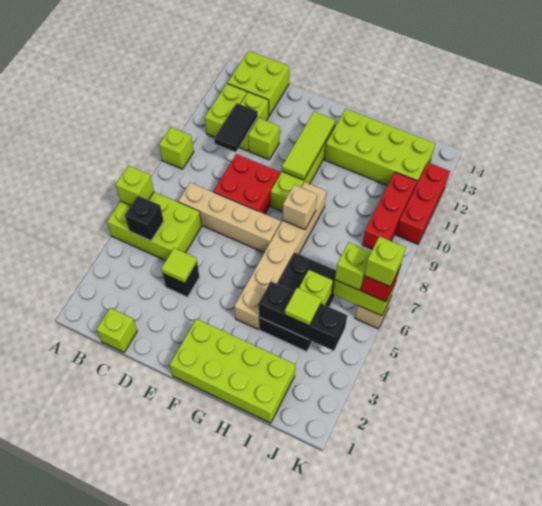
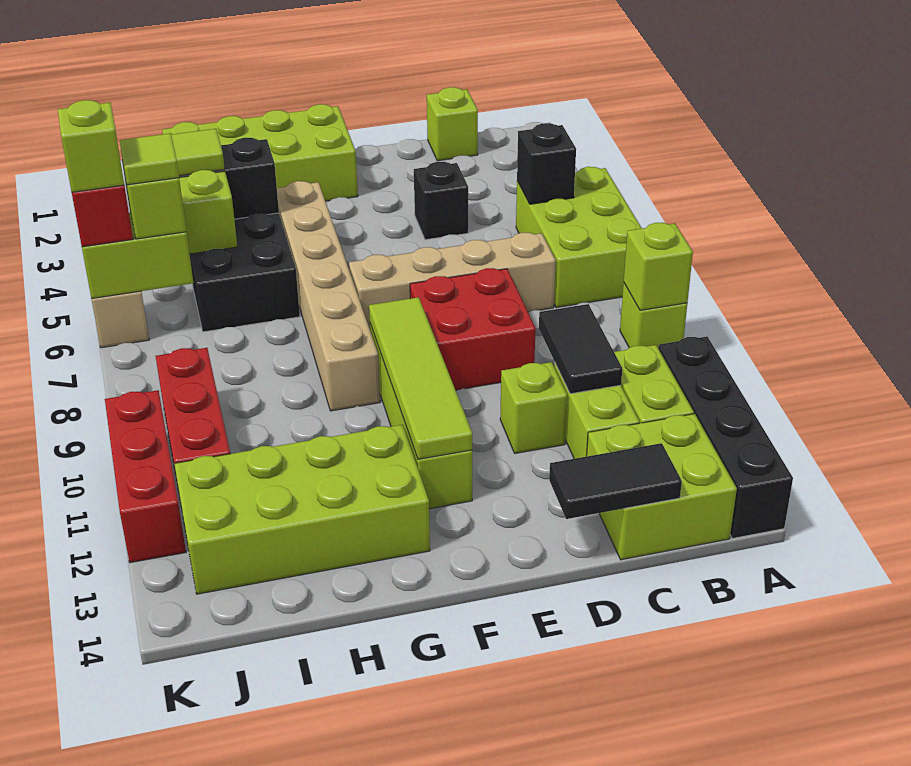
lime 2x3 brick [107,192,201,261] -> lime 2x3 brick turned to [516,167,642,308]
lime 1x1 brick [116,166,154,206] -> lime 1x1 brick moved to [624,223,693,310]
none -> black 1x4 brick [658,337,793,538]
none -> black 1x2 tile [549,443,682,519]
lime 1x1 tile [161,248,197,283] -> lime 1x1 tile moved to [120,133,179,185]
lime 1x3 tile [282,112,335,180] -> lime 1x4 tile [369,297,472,459]
tan 1x1 brick [283,185,317,230] -> none

